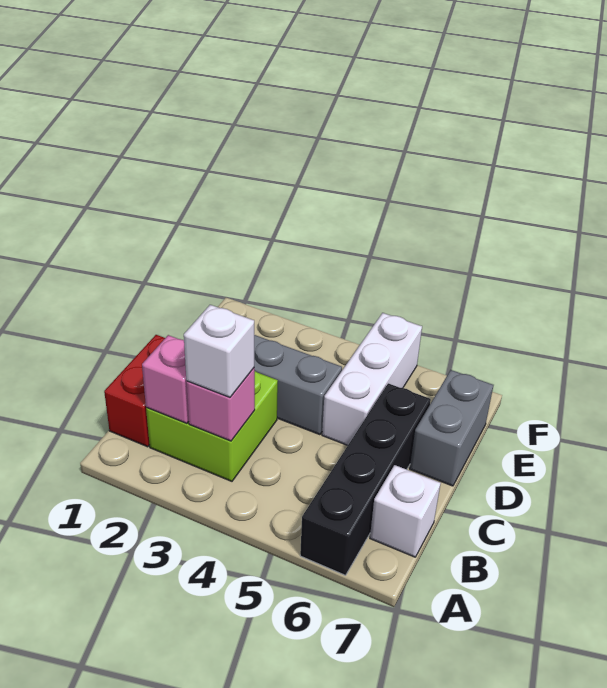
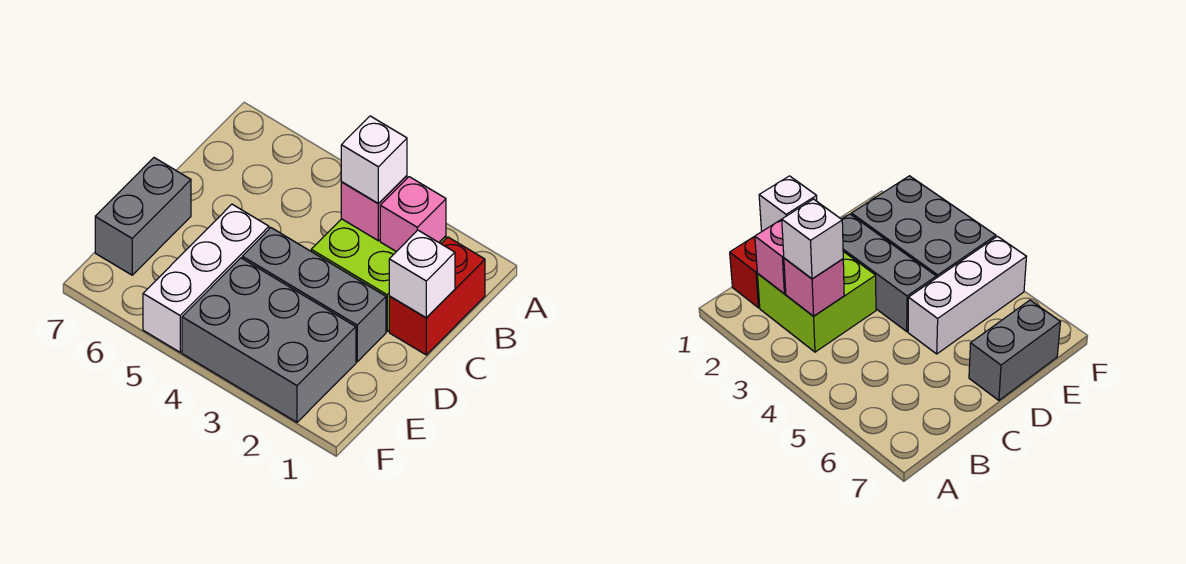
black 1x4 brick [300,383,431,575] -> none
white 1x1 brick [370,465,441,557] -> white 1x1 brick moved to [389,230,455,318]
none -> grey 2x3 brick [182,258,356,422]

